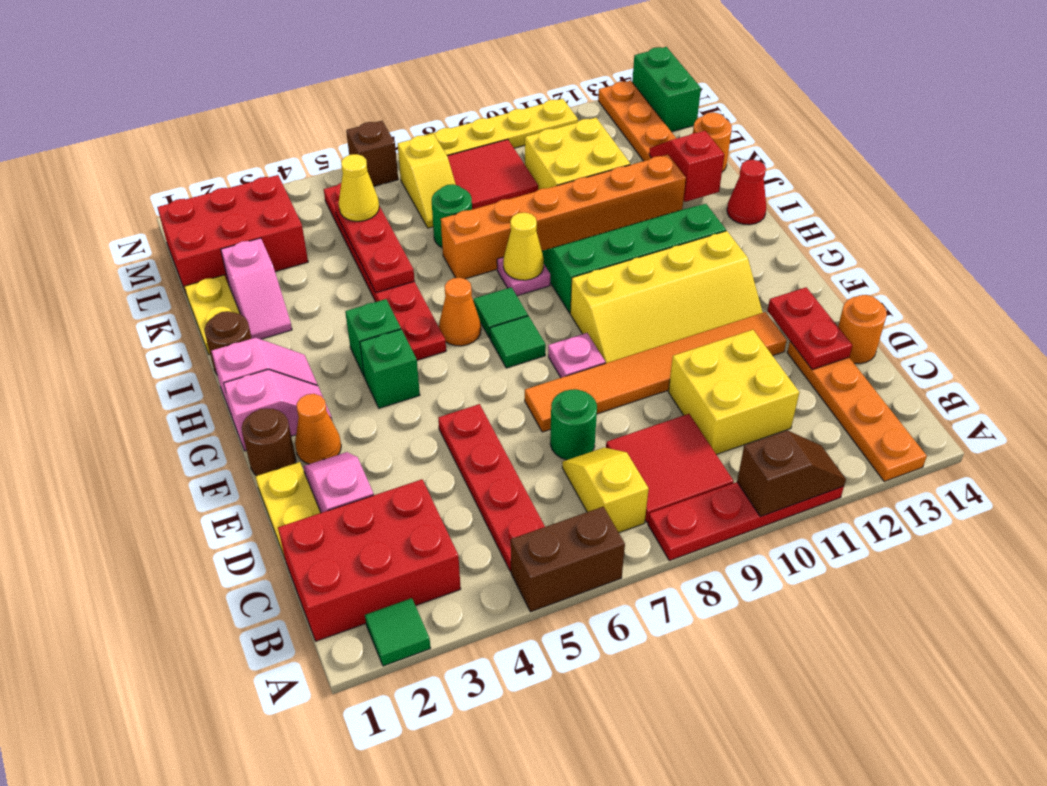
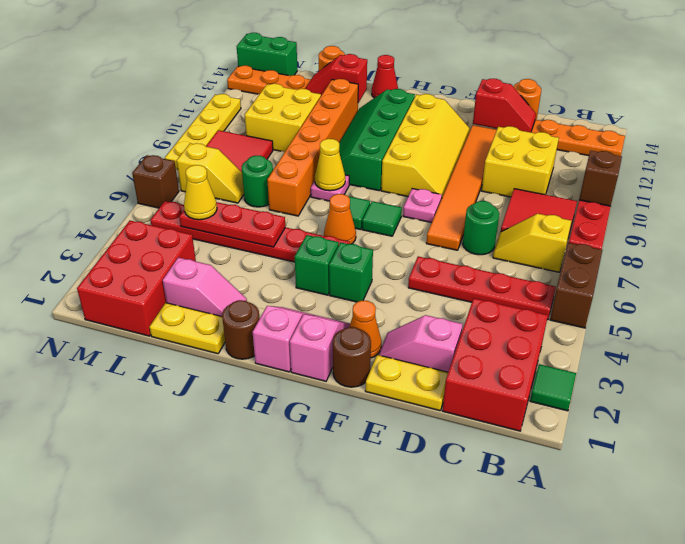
red 1x2 plate [767,287,852,370] -> red 1x2 slope [473,79,536,132]

